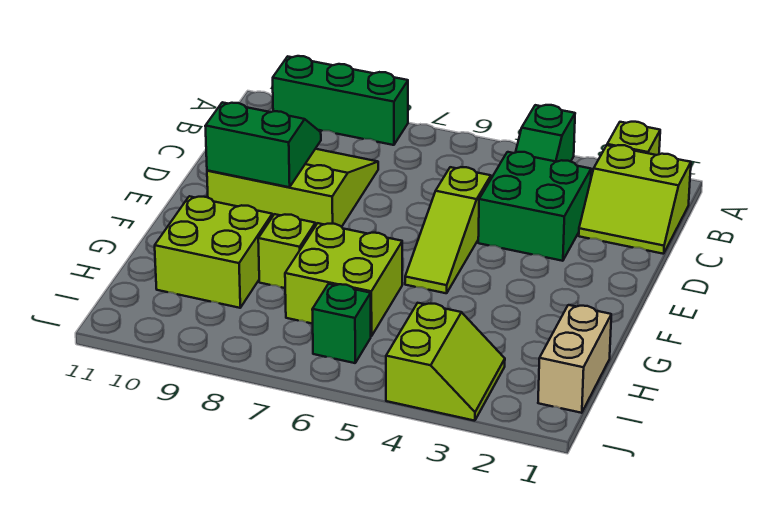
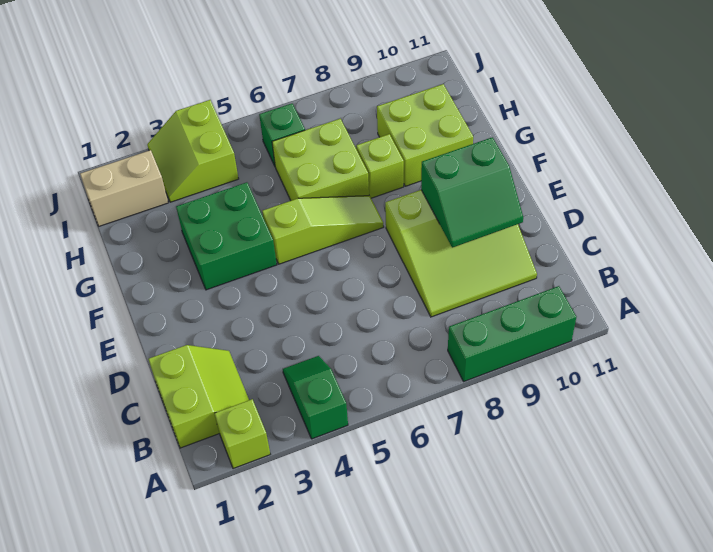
lime 2x2 slope [579,145,691,254] -> lime 2x2 slope turned to [148,345,249,448]
green 2x2 brick [478,152,591,261] -> green 2x2 brick moved to [176,182,277,290]
lime 1x3 slope [405,167,491,293] -> lime 1x3 slope turned to [262,196,384,264]
tan 1x2 brick [538,305,611,413] -> tan 1x2 brick turned to [80,150,168,226]

